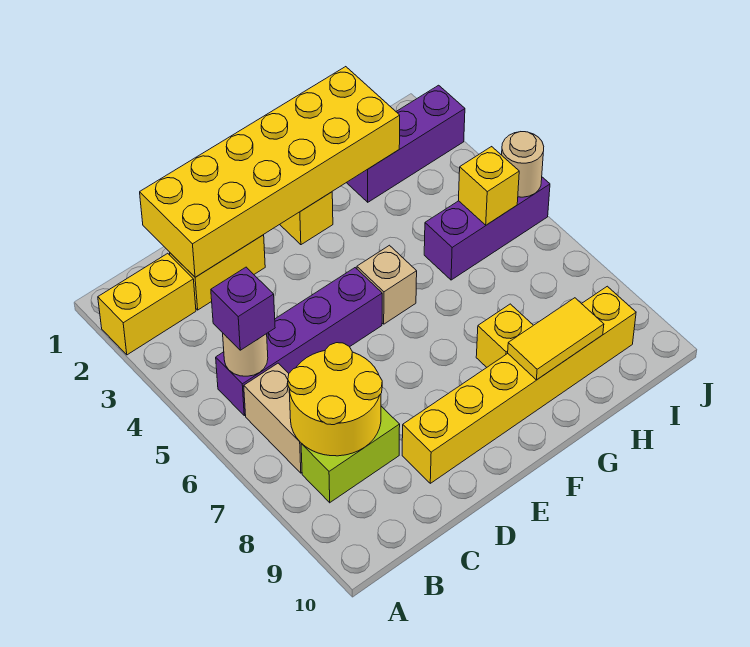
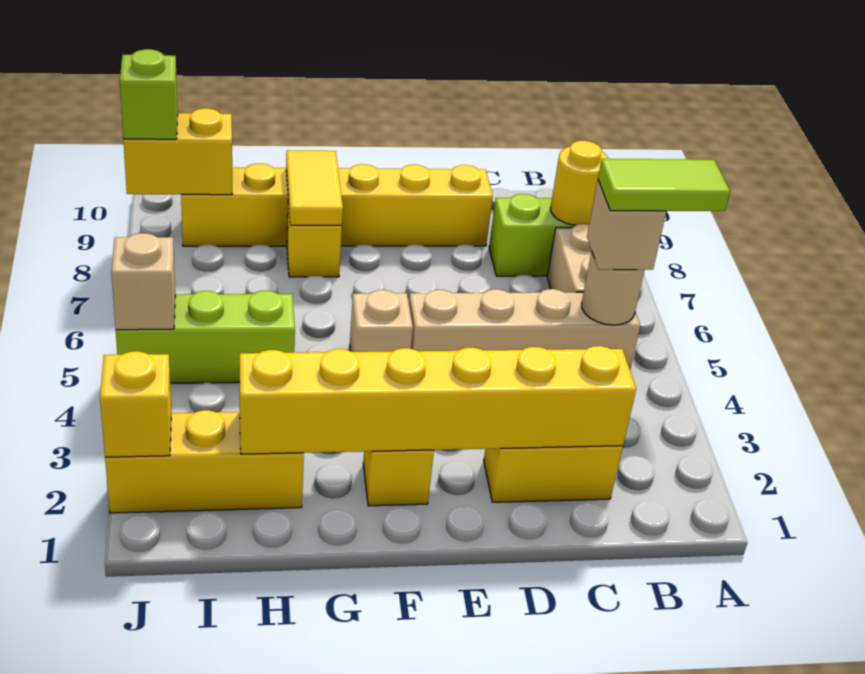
yellow 1x2 brick [98,253,196,355] -> yellow 1x2 brick moved to [123,108,232,195]
none -> lime 1x2 tile [598,159,730,211]
purple 1x4 brick [216,268,382,416] -> tan 1x4 brick [409,289,640,369]
purple 1x1 brick [211,267,275,350] -> tan 1x1 brick [587,180,666,270]
yellow 2x2 round brick [288,343,382,456] -> yellow 1x1 round brick [551,141,609,225]
yellow 2x6 brick [140,67,400,277] -> yellow 1x6 brick [240,346,636,454]
yellow 1x2 tile [508,298,604,380] -> yellow 1x2 tile turned to [286,150,343,225]
purple 1x3 brick [347,85,465,202] -> yellow 1x3 brick [105,410,304,513]
purple 1x3 brick [424,177,550,280] -> lime 1x3 brick [116,291,295,383]
yellow 1x1 brick [459,147,519,225] -> yellow 1x1 brick moved to [100,351,171,457]
tan 1x1 round brick [502,132,544,197] -> tan 1x1 brick [111,233,175,330]
none -> lime 1x1 brick [120,49,178,139]

